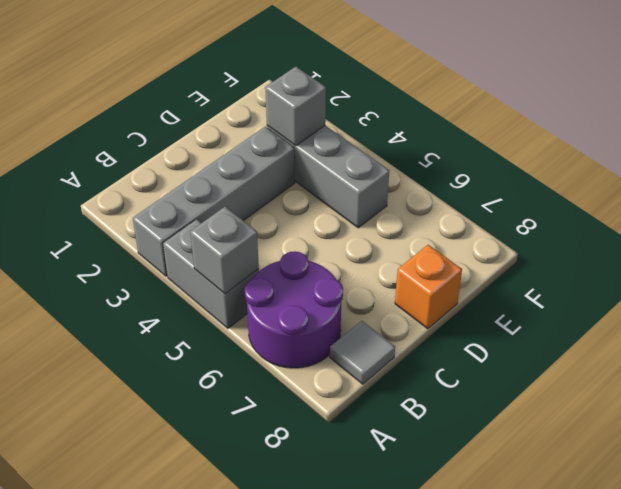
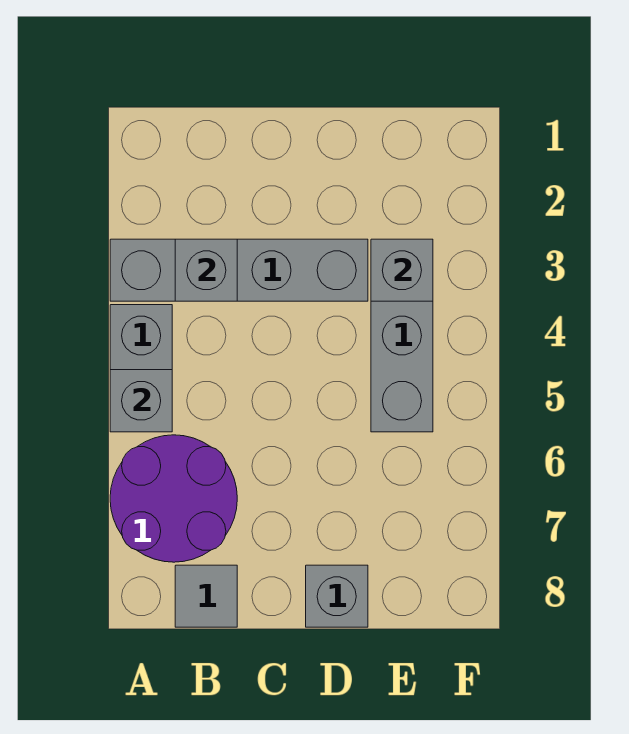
none -> grey 1x1 brick [175,239,237,301]
orange 1x1 brick [395,245,462,329] -> grey 1x1 brick [306,565,368,627]

